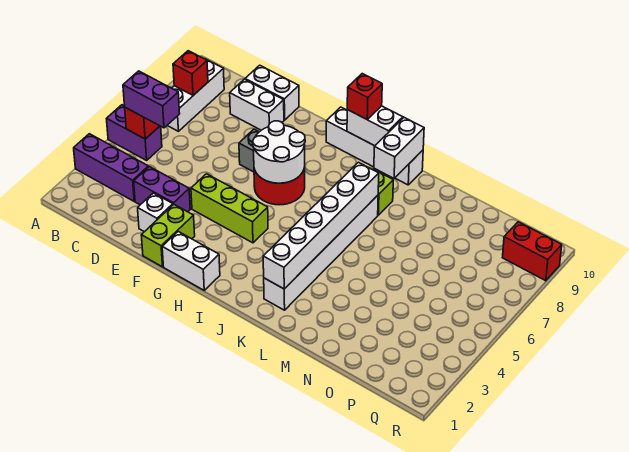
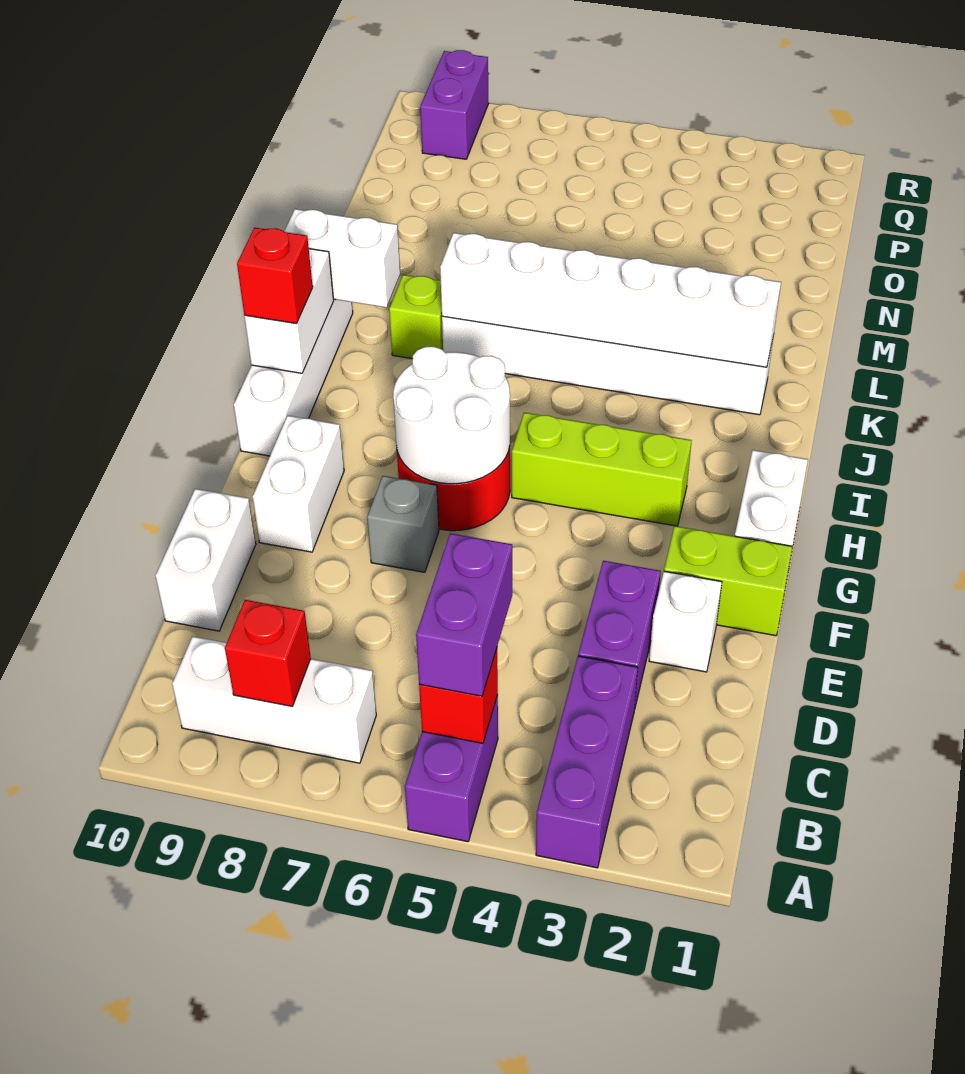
white 1x2 brick [230,79,284,130] -> white 1x2 brick moved to [253,416,344,552]
lime 1x3 brick [191,174,268,243] -> lime 1x3 brick turned to [512,413,692,526]
red 1x2 brick [502,222,562,281] -> purple 1x2 brick [420,50,489,159]

